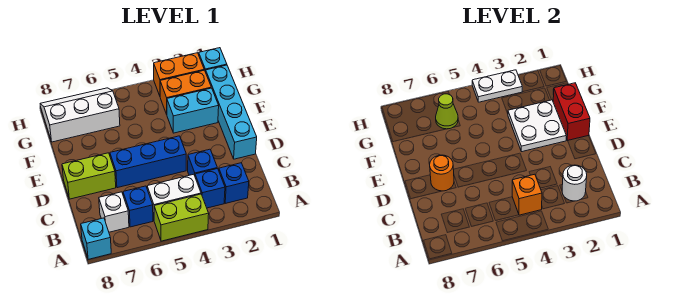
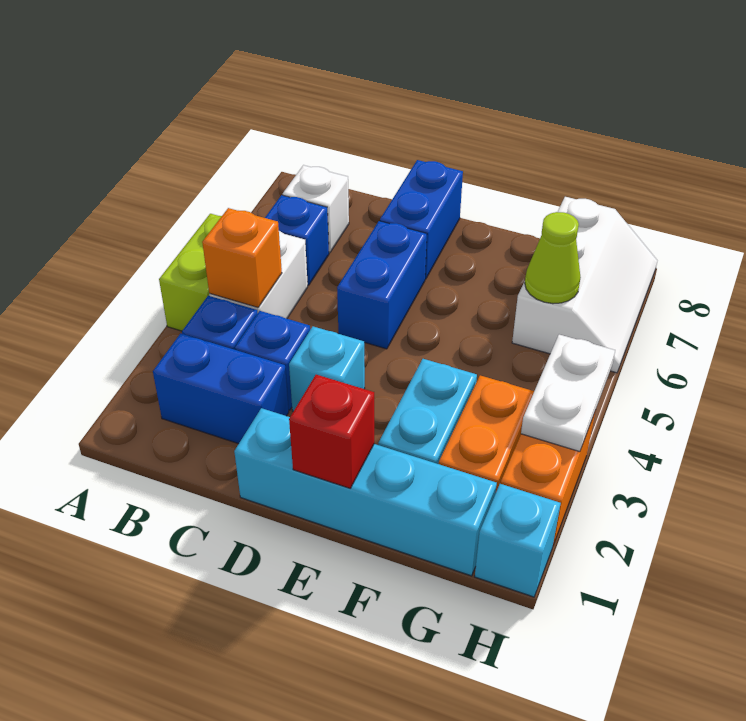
cyan 1x1 brick [81,218,111,259] -> cyan 1x1 brick moved to [289,326,365,411]
blue 1x1 brick [219,163,249,203] -> blue 1x2 brick [153,333,289,444]
white 1x1 round brick [562,165,587,201] -> none
blue 1x3 brick [110,136,186,188] -> blue 1x2 brick [337,221,427,349]
lime 1x2 brick [62,153,116,199] -> blue 1x2 brick [380,160,463,279]
orange 1x1 round brick [430,155,454,191] -> none
red 1x2 brick [553,83,590,141] -> red 1x1 brick [289,375,374,488]
white 2x2 plate [508,100,566,152] -> none

